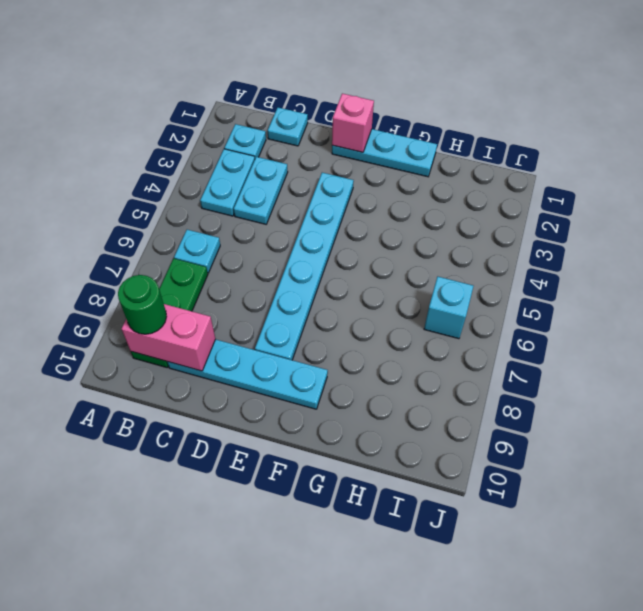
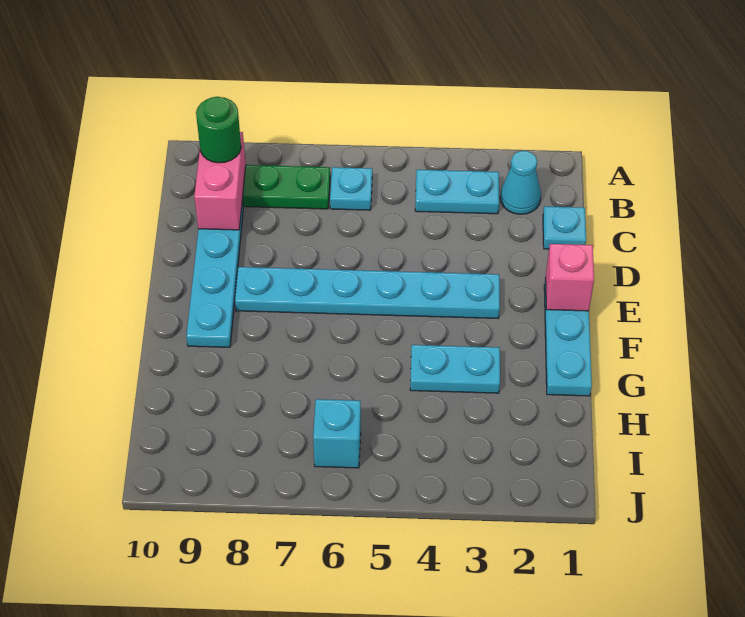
cyan 1x1 plate [224,124,266,158] -> cyan 1x1 cone [500,151,541,214]
cyan 1x2 plate [234,157,288,224] -> cyan 1x2 plate moved to [410,345,500,393]

